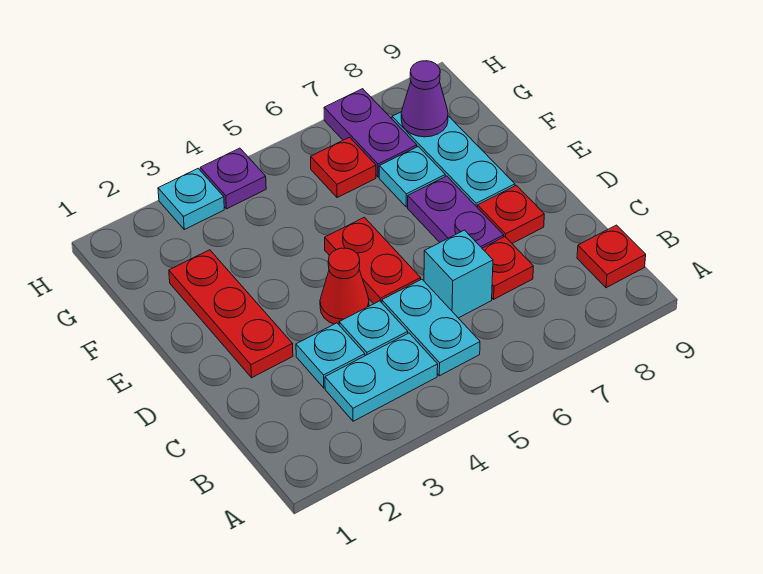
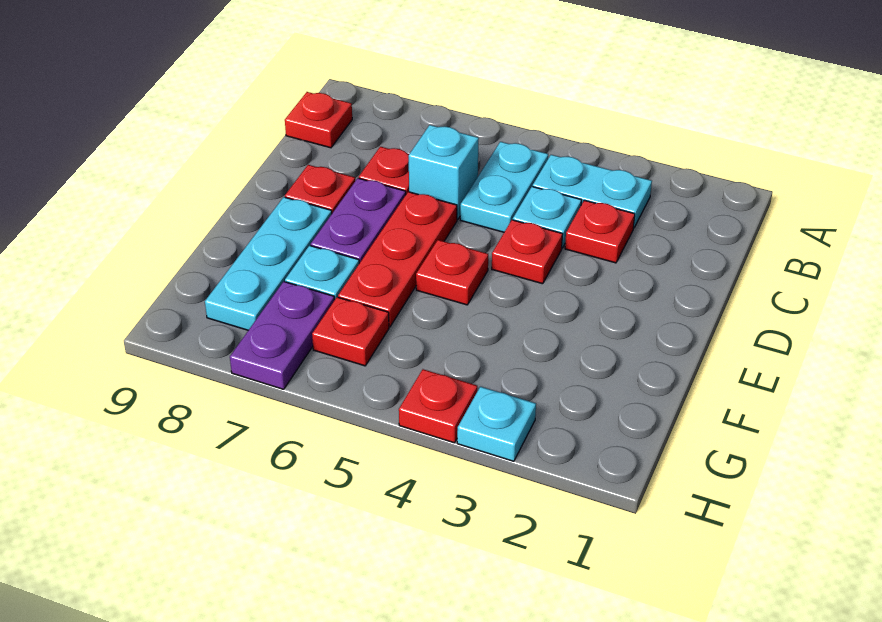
cyan 1x1 plate [296,323,365,388] -> red 1x1 plate [565,200,635,263]
red 1x3 plate [169,250,293,378] -> red 1x3 plate moved to [338,192,457,327]
red 1x1 cone [320,248,369,324] -> red 1x1 plate [492,220,563,284]
red 1x2 plate [325,217,421,304] -> red 1x1 plate [416,240,488,305]
purple 1x1 cone [401,61,448,137] -> none
purple 1x1 plate [200,148,266,209] -> red 1x1 plate [399,369,477,443]

